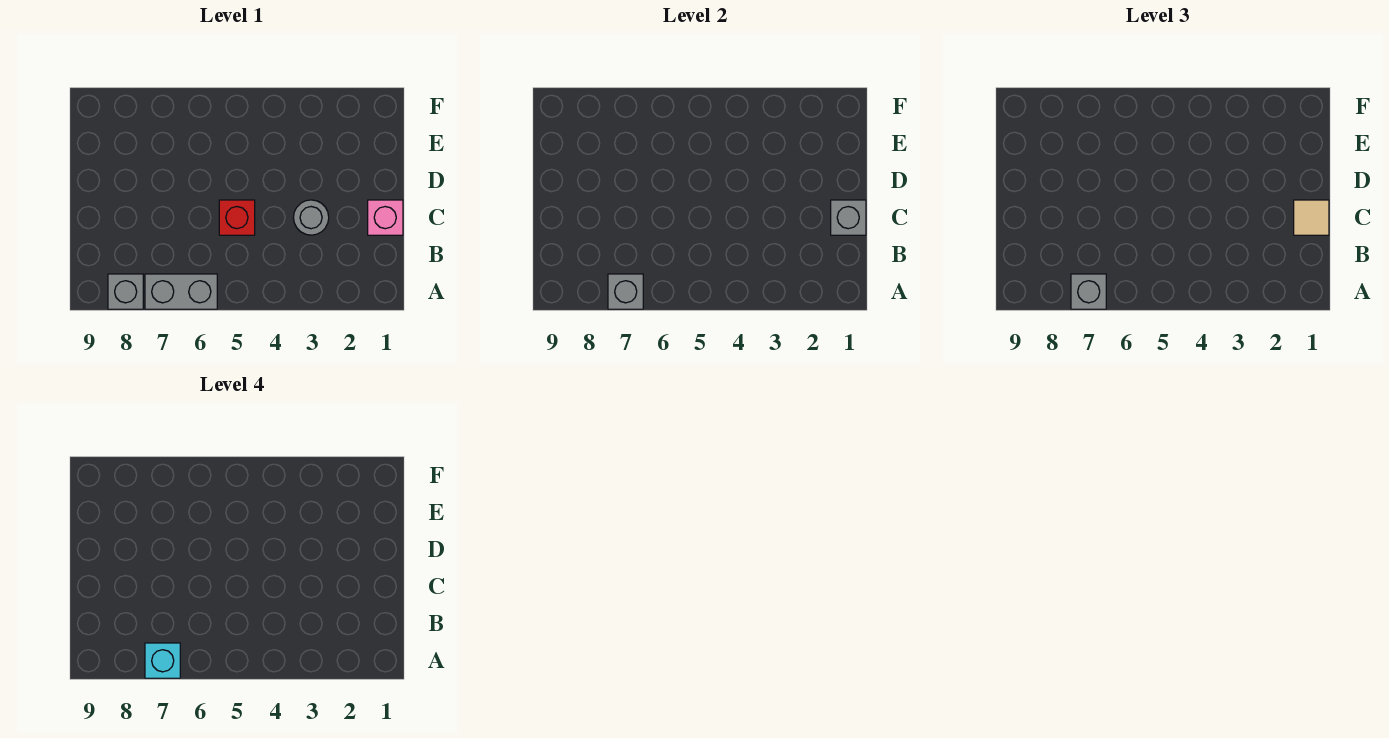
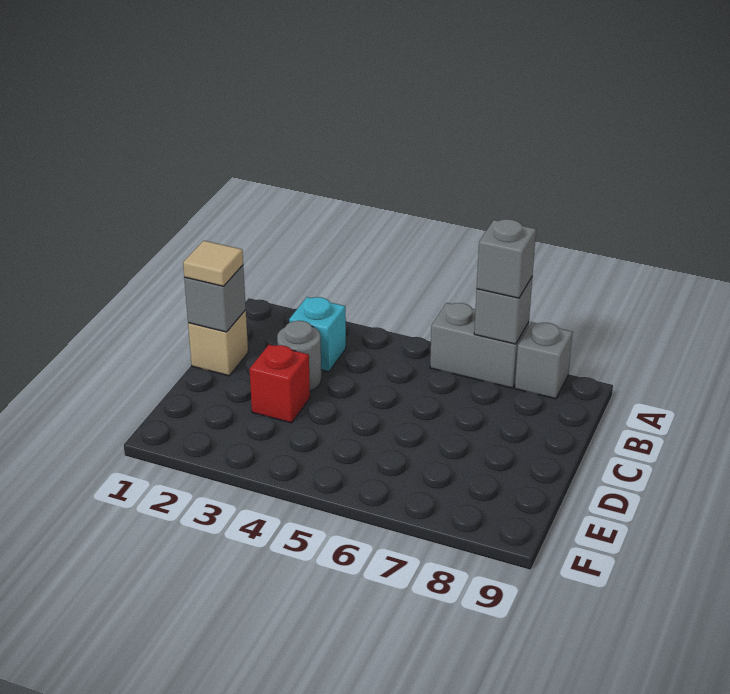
cyan 1x1 brick [145,643,180,678] -> cyan 1x1 brick moved to [289,297,346,372]
pink 1x1 brick [368,200,403,235] -> tan 1x1 brick [188,310,248,376]
red 1x1 brick [219,200,255,235] -> red 1x1 brick moved to [250,345,310,423]

